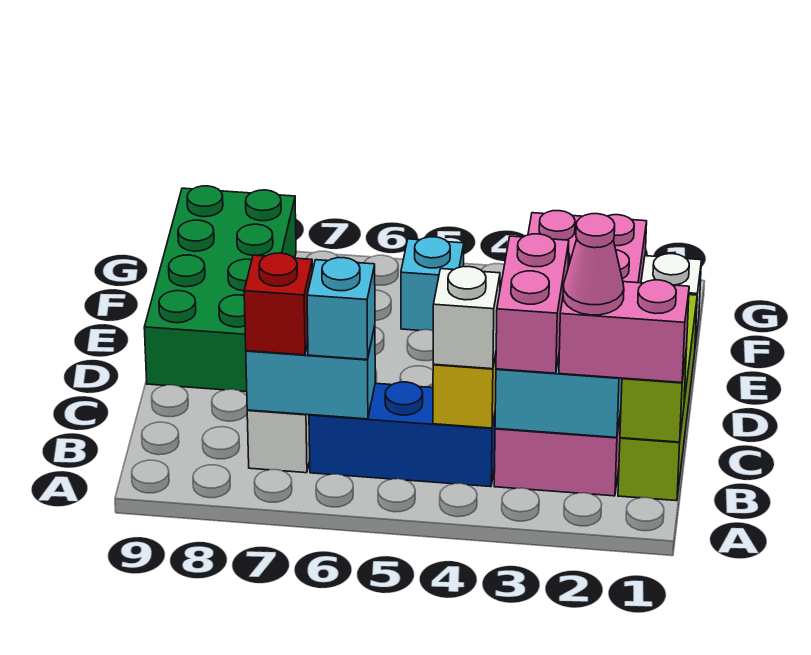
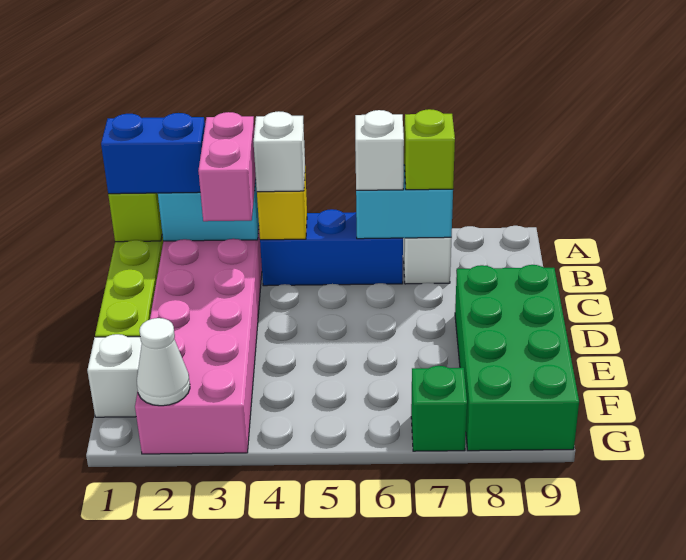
pink 1x2 brick [559,280,689,383] -> blue 1x2 brick [101,113,205,194]
pink 1x1 cone [563,214,624,315] -> none
cyan 1x1 brick [307,258,375,360] -> white 1x1 brick [355,110,404,190]
red 1x1 brick [244,253,312,355] -> lime 1x1 brick [404,109,455,190]
cyan 1x1 brick [401,237,464,331] -> none
none -> white 1x1 cone [137,318,190,406]
none -> green 1x1 brick [411,366,467,451]

